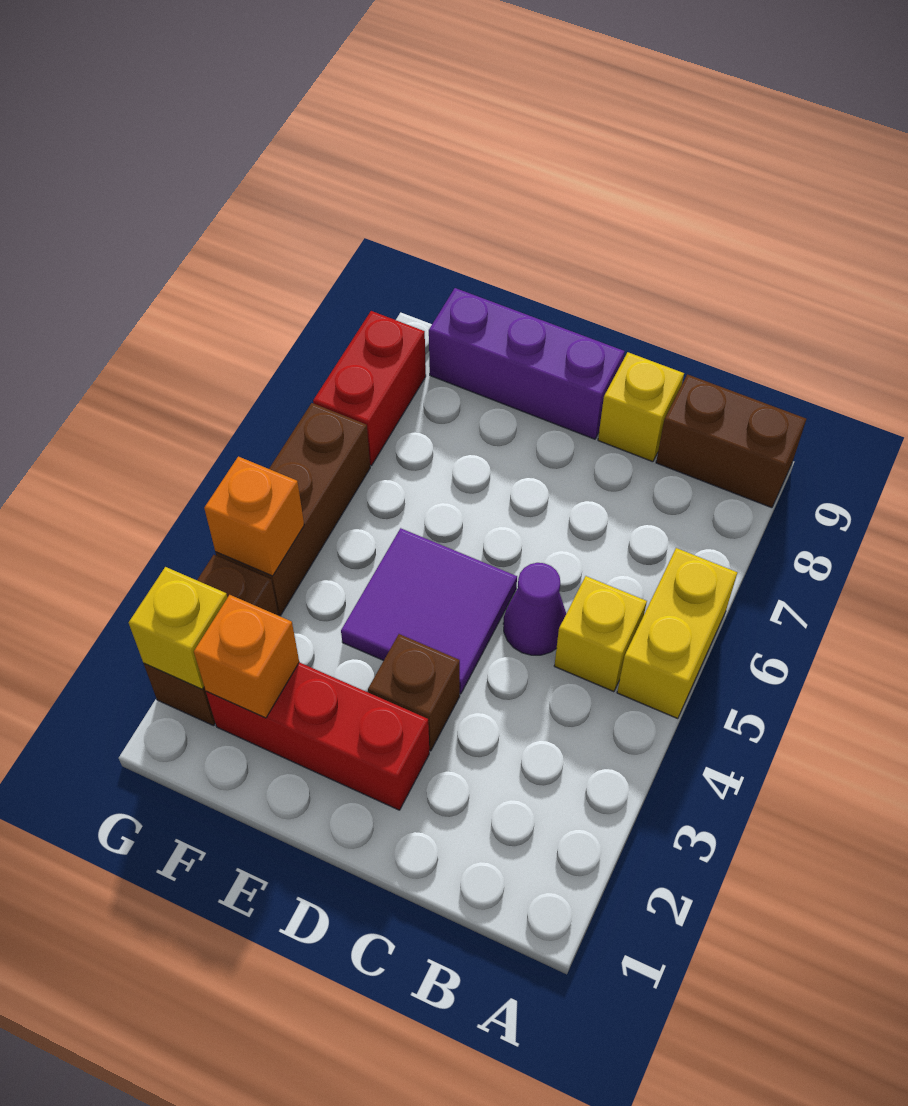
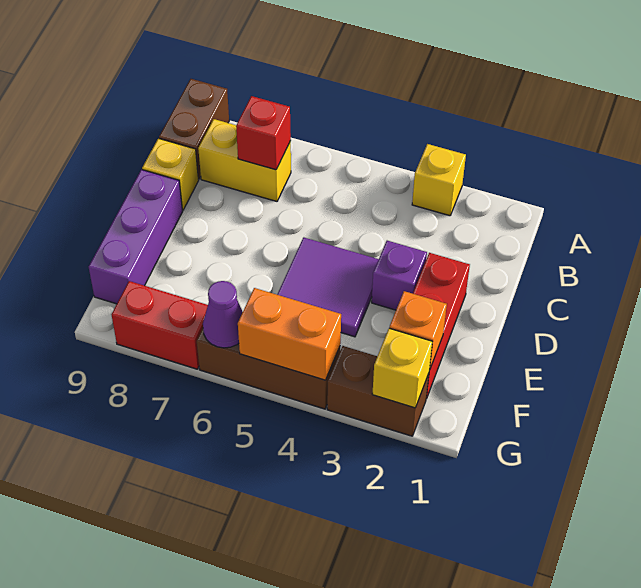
yellow 1x2 brick [617,548,737,719] -> yellow 1x2 brick moved to [198,119,291,201]
yellow 1x1 brick [554,576,647,692] -> yellow 1x1 brick moved to [412,144,466,216]
none -> red 1x1 brick [236,96,291,170]
purple 1x1 cone [503,563,566,655] -> purple 1x1 cone moved to [203,281,243,348]
brown 1x1 brick [368,634,460,751] -> purple 1x1 brick [372,241,427,310]
orange 1x1 brick [204,457,304,576] -> orange 1x2 brick [238,288,341,380]

